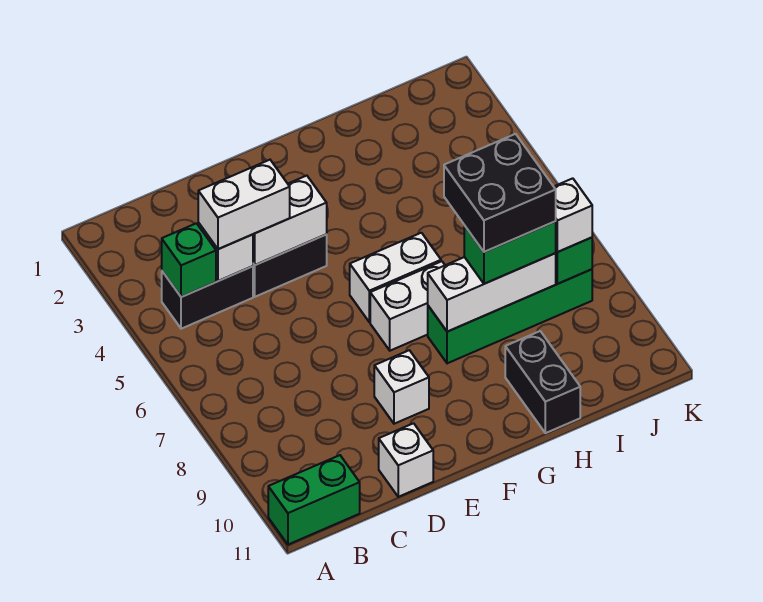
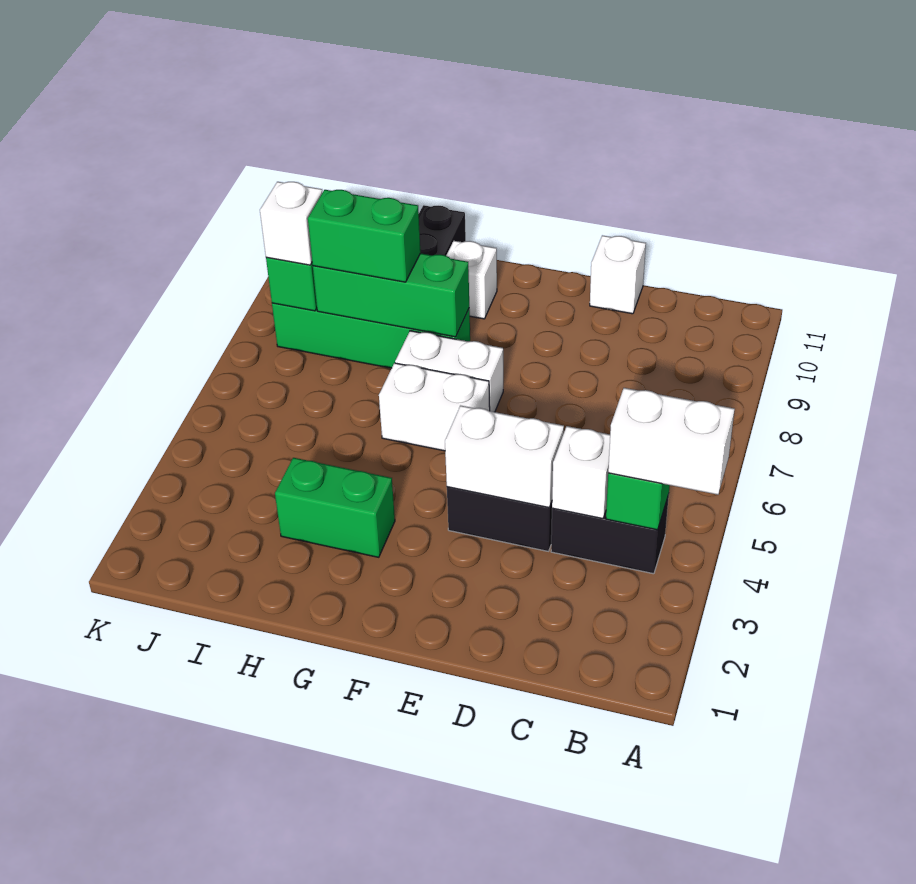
green 1x2 brick [268,455,360,545] -> green 1x2 brick moved to [275,458,395,557]
white 1x2 brick [198,160,290,249] -> white 1x2 brick moved to [608,388,735,495]
white 1x1 brick [374,350,429,424] -> white 1x1 brick moved to [446,241,497,319]
white 1x3 brick [428,253,556,332] -> green 1x3 brick [313,253,469,337]
black 2x2 brick [444,134,556,252] -> none

